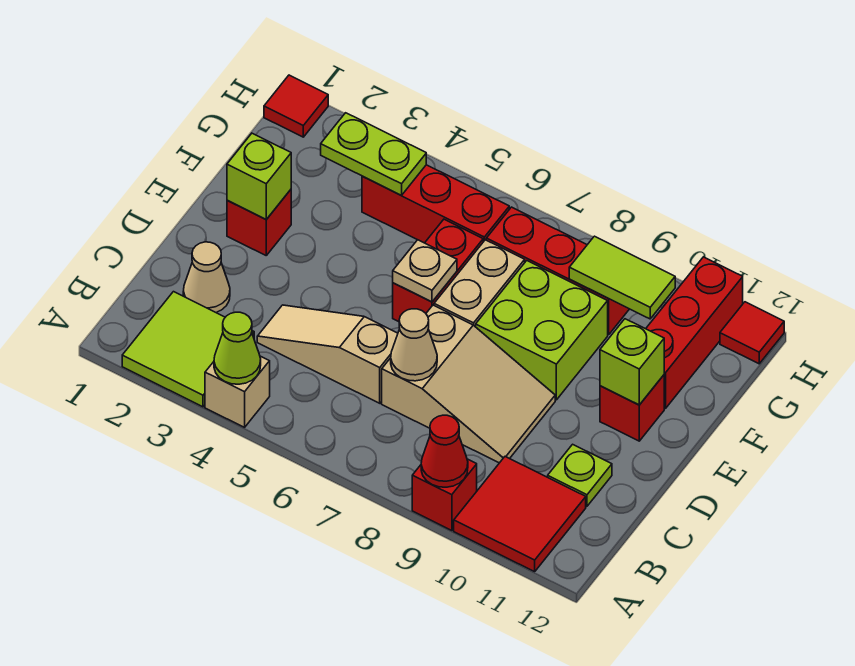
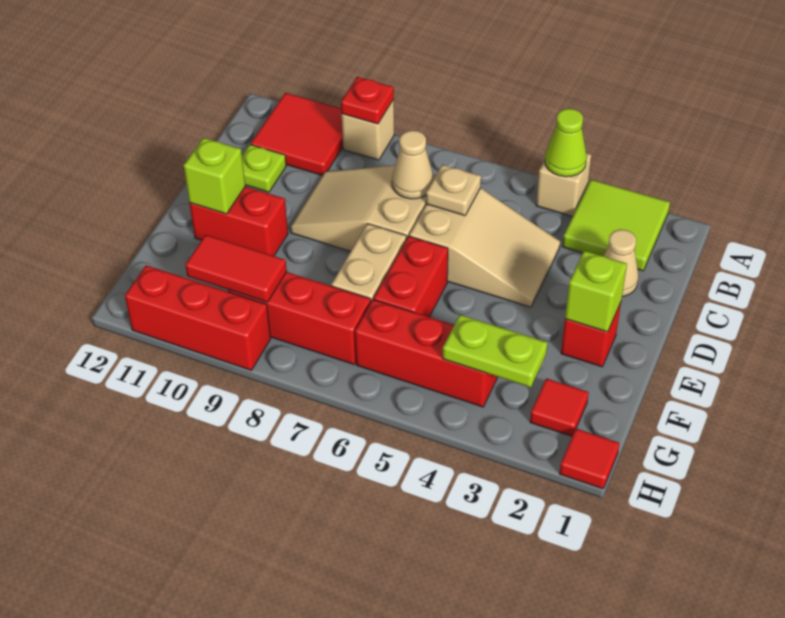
red 1x1 brick [412,459,477,531] -> tan 1x1 brick [342,100,394,160]
red 1x1 cone [421,415,468,487] -> red 1x1 plate [341,77,394,124]
tan 1x3 slope [257,305,398,403] -> tan 2x3 slope [409,188,560,307]
tan 1x1 plate [393,240,457,302] -> tan 1x1 plate moved to [426,165,481,216]
lime 2x2 brick [476,261,608,400] -> none
red 1x1 brick [600,375,664,441] -> red 1x2 brick [189,187,288,256]
red 1x3 brick [646,257,743,409] -> red 1x3 brick turned to [125,265,271,370]
lime 1x2 tile [569,236,675,319] -> red 1x2 tile [185,235,287,302]
red 1x1 tile [720,302,784,364] -> red 1x1 tile moved to [530,378,589,436]

